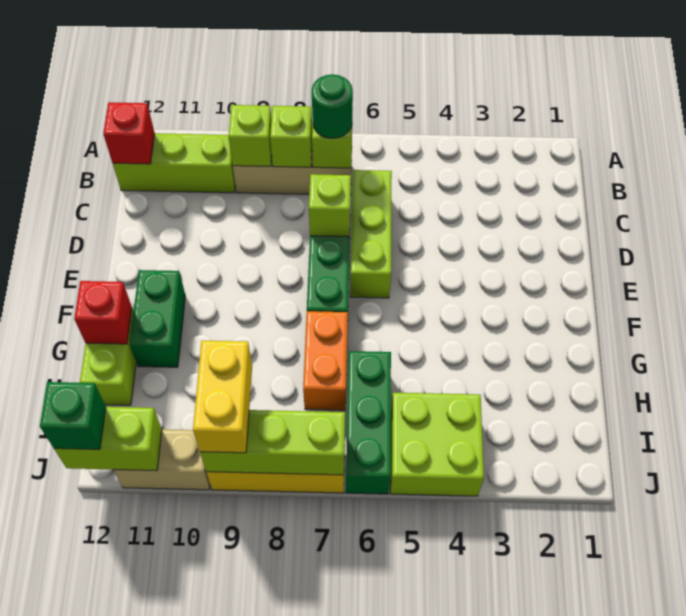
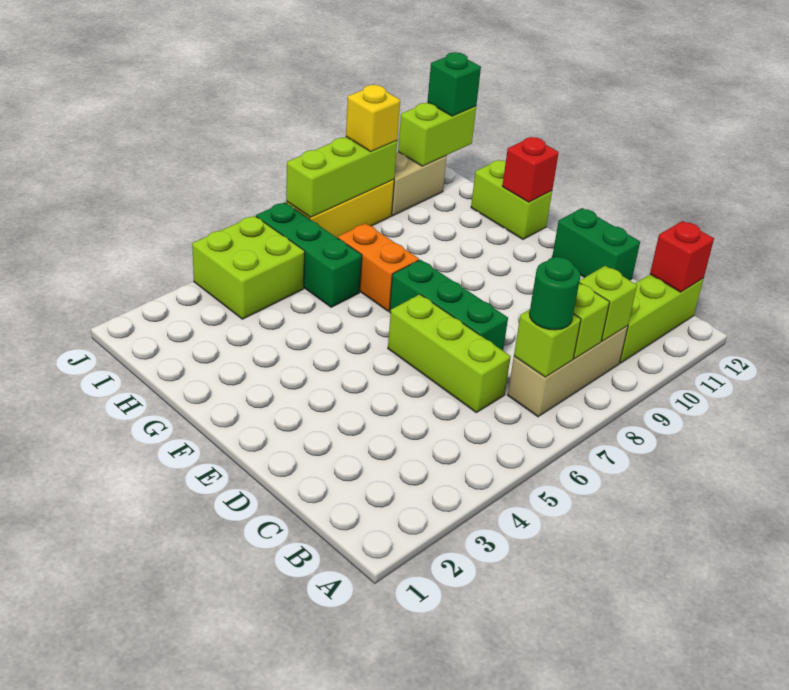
lime 1x1 brick [309,174,351,237] -> none
green 1x2 brick [129,270,185,367] -> green 1x2 brick moved to [552,208,640,280]
yellow 1x2 brick [193,341,252,453] -> yellow 1x1 brick [346,85,400,152]

